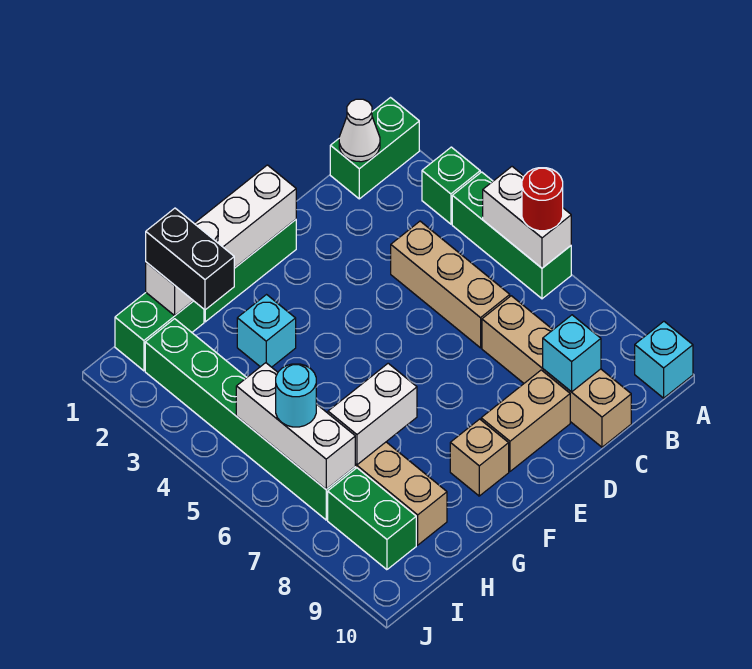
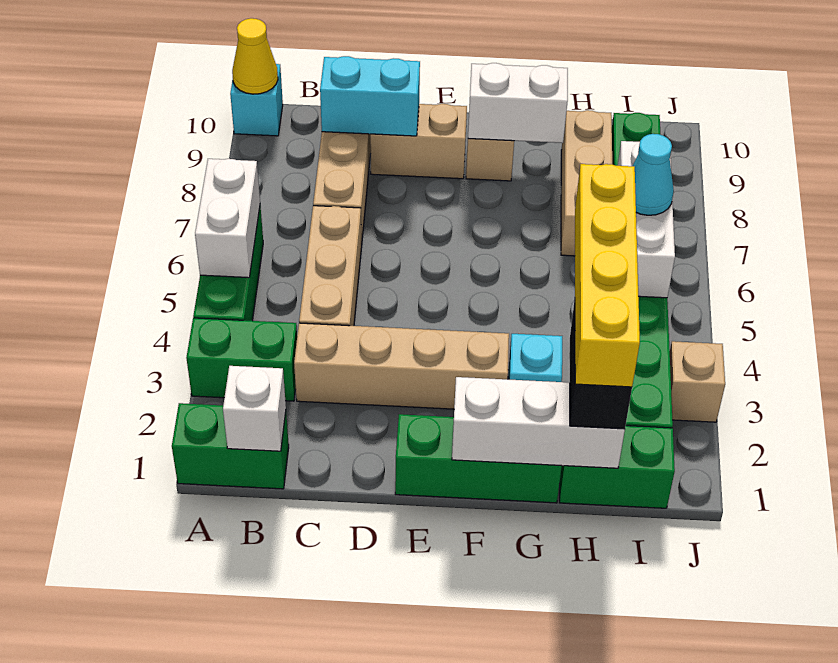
green 1x1 brick [422,147,480,224] -> green 1x2 brick [186,318,297,401]
red 1x1 round brick [522,168,563,231] -> none
none -> yellow 1x1 cone [232,18,278,94]
white 1x1 cone [339,99,380,162] -> white 1x1 brick [223,366,286,451]
none -> tan 1x4 brick [294,323,509,409]
cyan 1x1 brick [543,315,601,392] -> cyan 1x2 brick [320,56,420,136]
white 1x4 brick [146,165,296,315] -> white 1x3 brick [452,377,625,468]
white 1x2 brick [328,363,417,465] -> white 1x2 brick moved to [468,63,568,143]
none -> yellow 1x4 brick [575,164,640,387]
cyan 1x1 round brick [276,364,316,427] -> cyan 1x1 cone [633,134,674,215]
none -> tan 1x1 brick [670,341,725,422]

